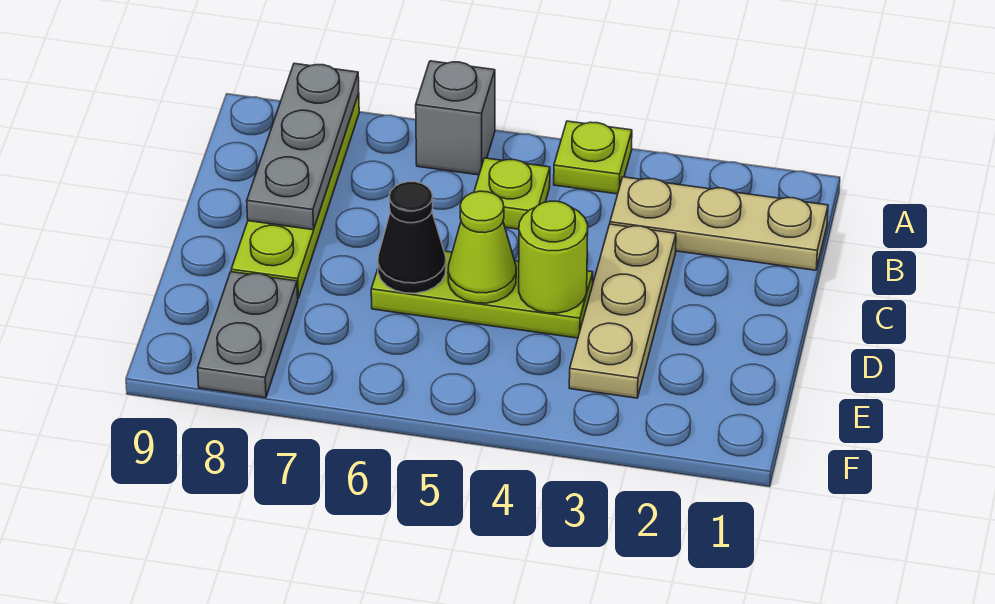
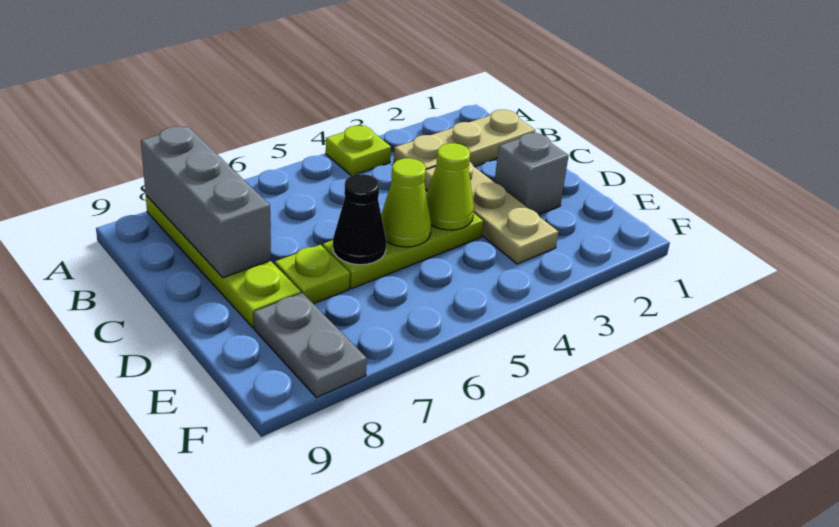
grey 1x1 brick [416,61,495,175] -> grey 1x1 brick moved to [495,133,569,215]
grey 1x3 plate [247,63,359,230] -> grey 1x3 brick [141,127,271,278]
lime 1x1 plate [474,158,550,229] -> lime 1x1 plate moved to [275,245,350,304]
lime 1x1 round brick [519,201,588,313] -> lime 1x1 cone [426,143,474,230]

